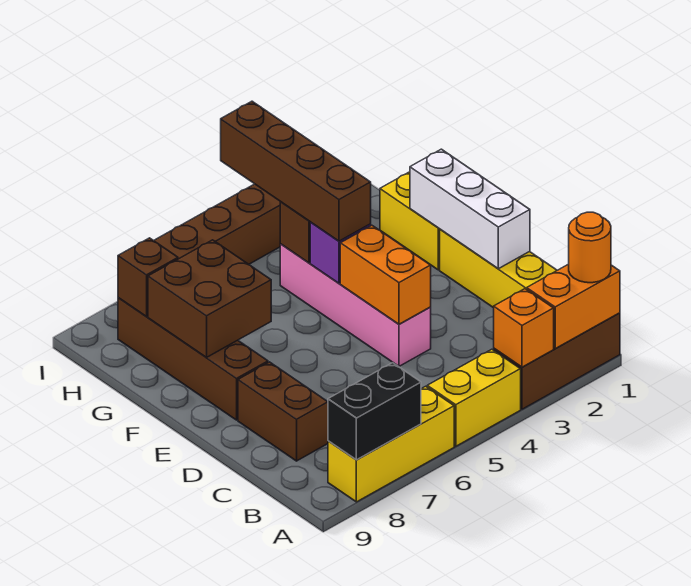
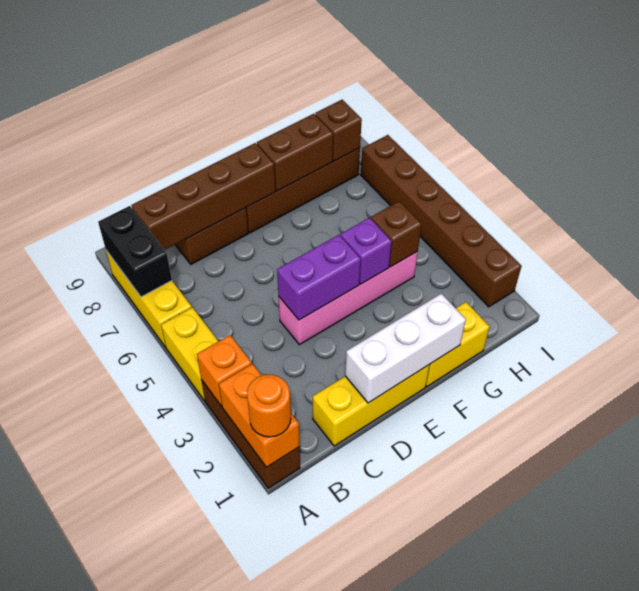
orange 1x2 brick [340,225,431,324] -> purple 1x2 brick [277,235,361,320]
brown 1x4 brick [221,101,371,241] -> brown 1x4 brick moved to [132,143,276,250]
brown 2x2 brick [148,240,271,357] -> brown 1x2 brick [257,114,333,191]

